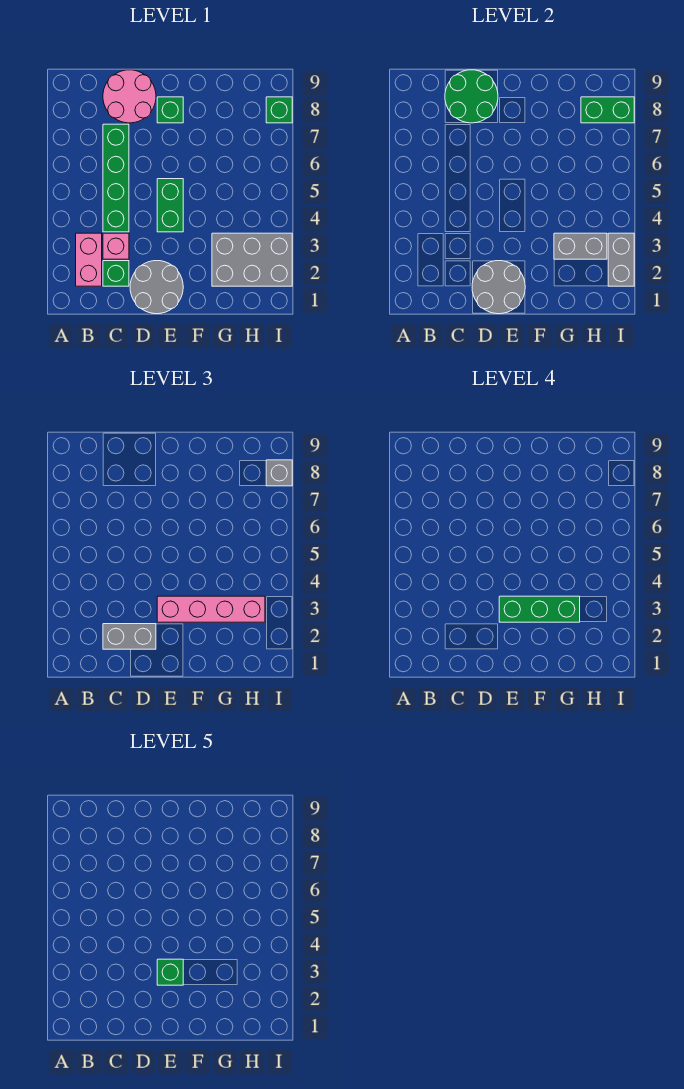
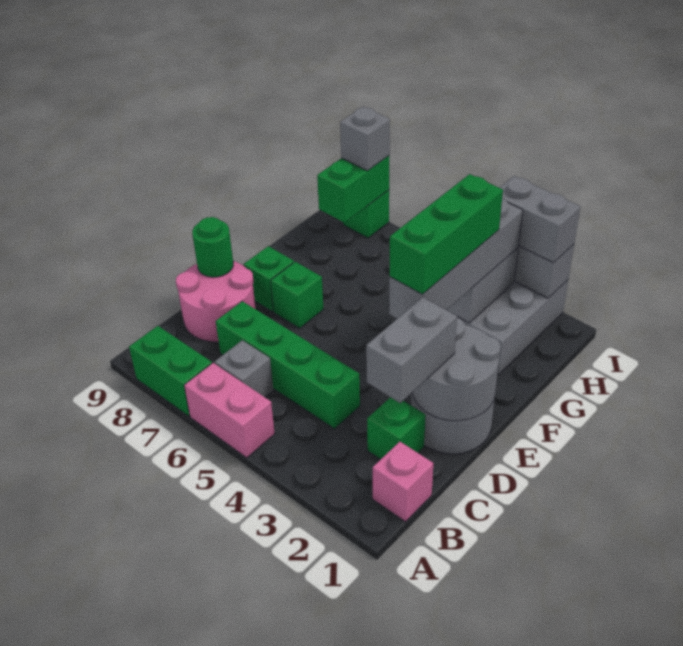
pink 1x2 brick [76,233,102,286] -> pink 1x2 brick moved to [184,363,275,458]
none -> grey 1x1 brick [215,340,273,397]
pink 1x1 brick [103,233,129,259] -> pink 1x1 brick moved to [373,442,433,522]
green 2x2 round brick [445,70,498,123] -> green 1x1 round brick [192,217,233,277]
pink 1x4 brick [157,596,265,622] -> grey 1x4 brick [389,198,523,319]
green 1x1 brick [157,959,183,985] -> green 1x1 brick moved to [271,262,324,328]
green 1x2 brick [157,179,183,232] -> green 1x2 brick moved to [129,326,212,416]
none -> grey 1x2 brick [500,176,580,263]

